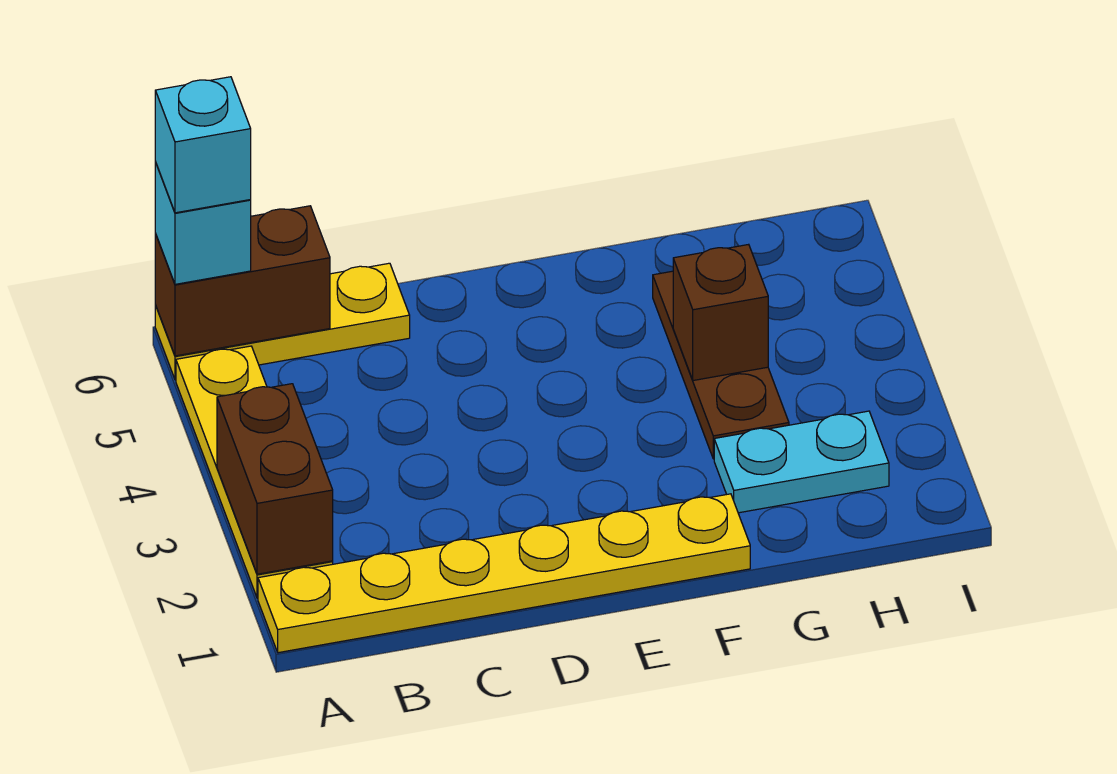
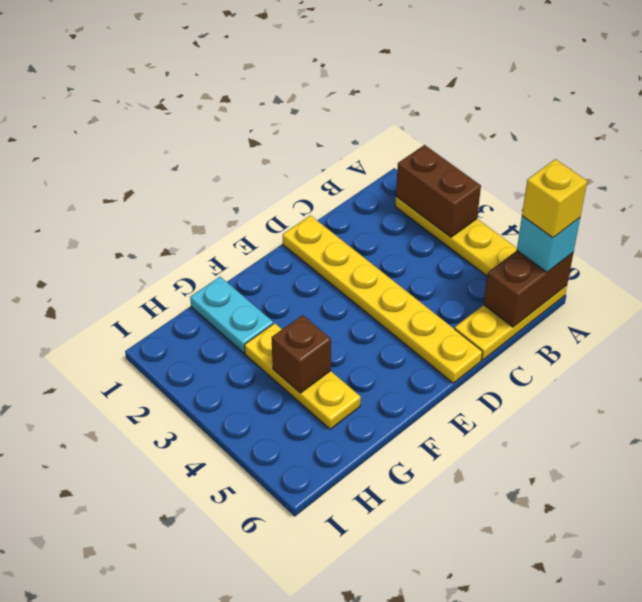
yellow 1x6 plate [258,494,750,653] -> yellow 1x6 plate turned to [283,216,482,383]
cyan 1x1 brick [155,77,251,213] -> yellow 1x1 brick [522,159,587,238]
cyan 1x2 plate [714,411,889,513] -> cyan 1x2 plate turned to [190,277,273,353]
brown 1x3 plate [653,271,789,459] -> yellow 1x3 plate [245,323,361,429]

